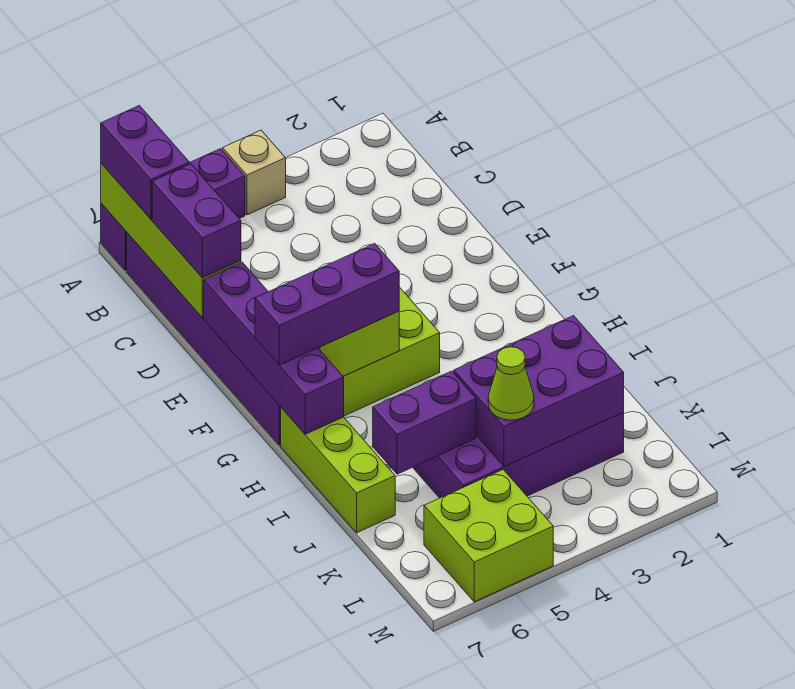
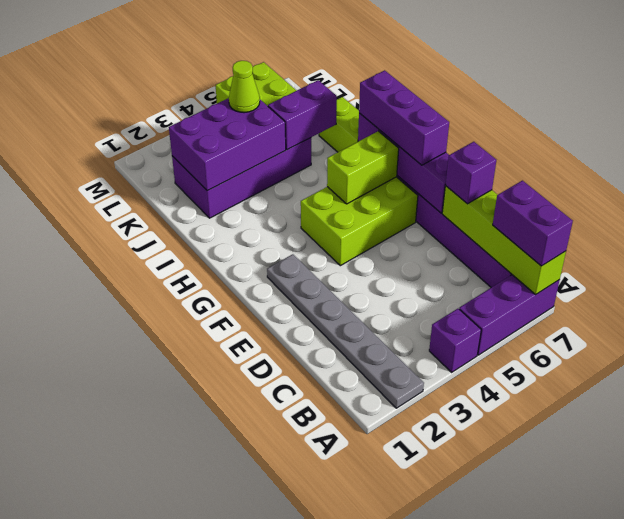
none -> grey 1x6 plate [267,254,424,408]
tan 1x1 brick [223,130,286,215] -> purple 1x1 brick [429,309,481,372]
purple 1x2 brick [152,164,241,278] -> purple 1x1 brick [446,142,496,204]
purple 1x3 brick [255,243,399,365] -> purple 1x3 brick turned to [359,70,449,165]

